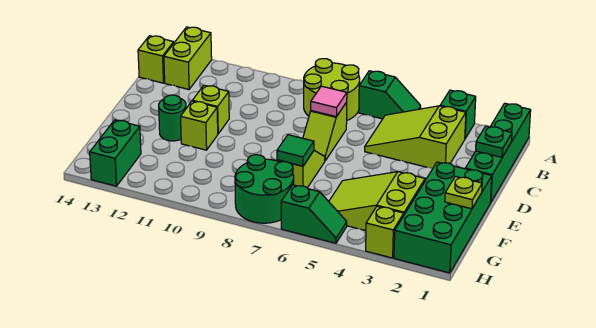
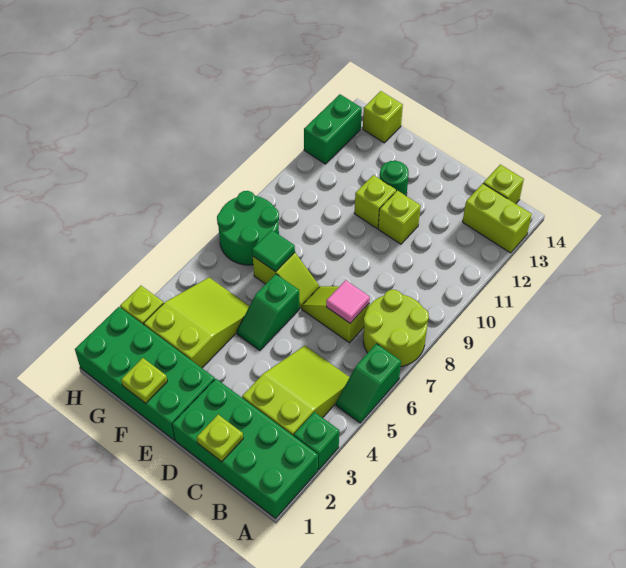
green 1x4 brick [465,103,531,203] -> green 2x4 brick [172,379,318,518]
green 1x1 plate [476,126,512,157] -> lime 1x1 plate [197,415,243,462]
green 1x2 brick [90,120,141,186] -> green 1x2 brick turned to [304,94,362,164]
none -> lime 1x1 brick [363,91,403,143]
green 1x2 slope [281,185,347,243] -> green 1x2 slope moved to [237,274,299,351]

